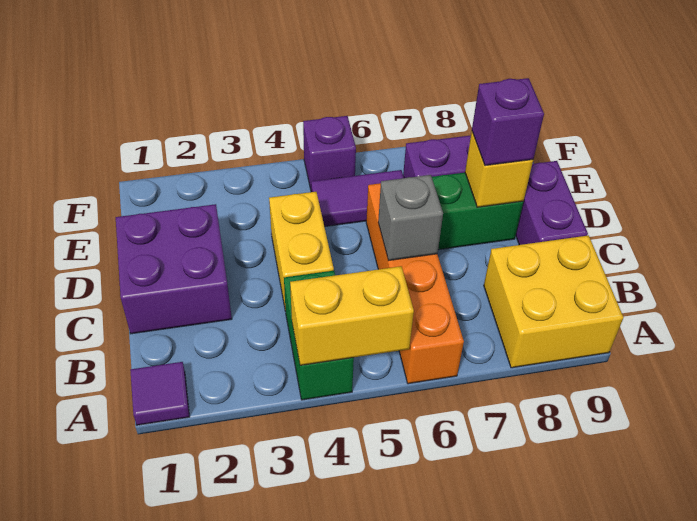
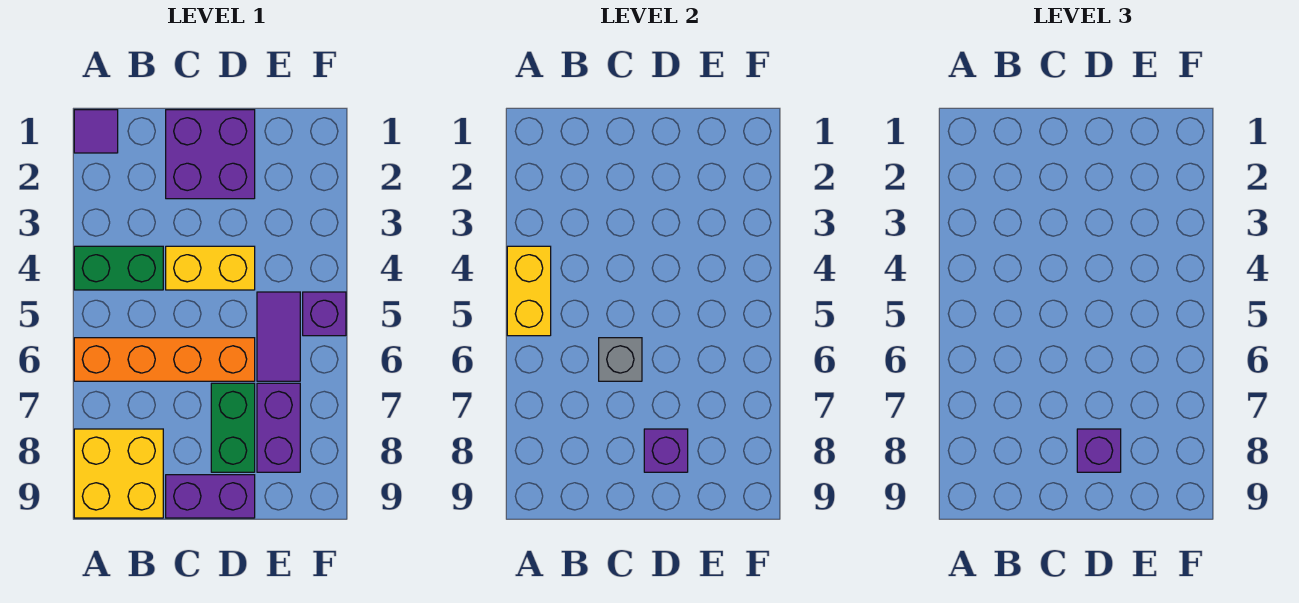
yellow 1x1 brick [465,132,533,207] -> purple 1x1 brick [644,429,688,472]

